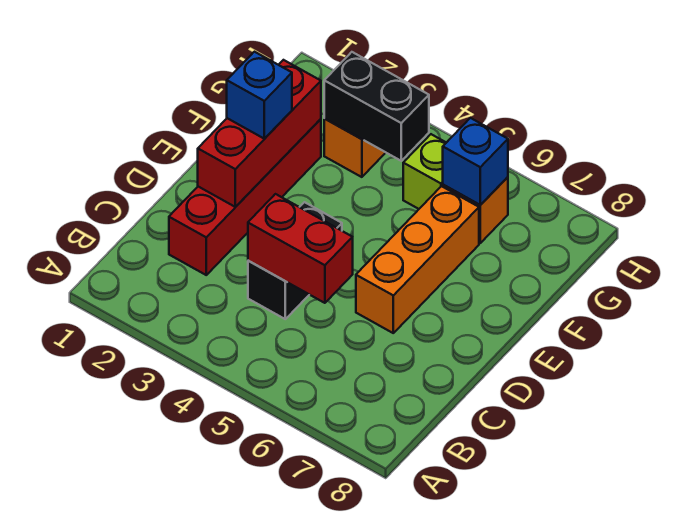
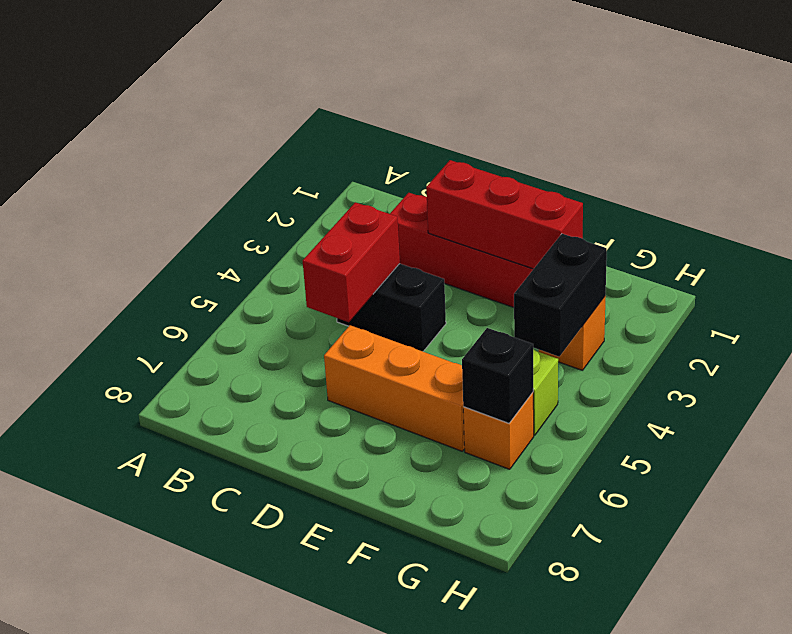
blue 1x1 brick [227,52,292,138] -> none
blue 1x1 brick [443,118,508,205] -> black 1x1 brick [462,328,533,423]

